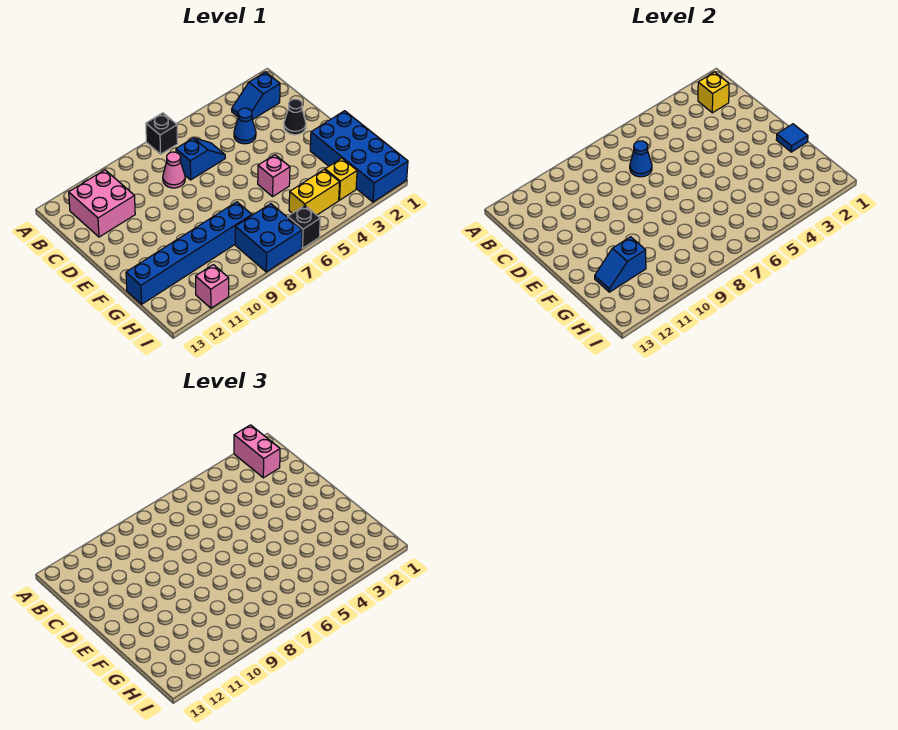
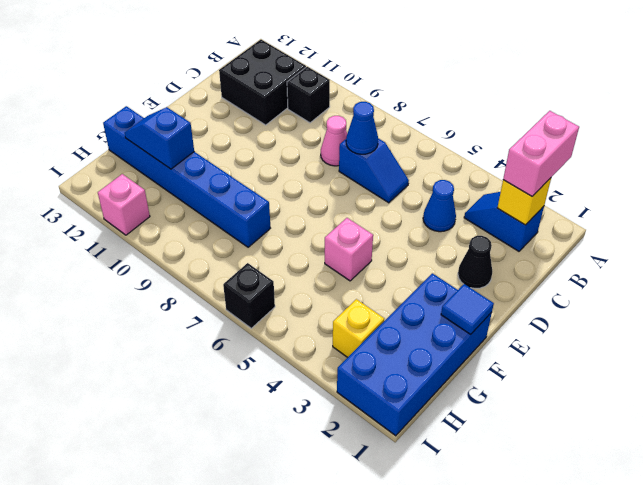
black 1x1 brick [146,113,178,154] -> black 1x1 brick moved to [287,67,330,123]
pink 2x2 brick [69,170,135,237] -> black 2x2 brick [219,40,306,125]
yellow 1x2 brick [289,169,340,215] -> none
blue 2x2 brick [235,204,302,272] -> none

